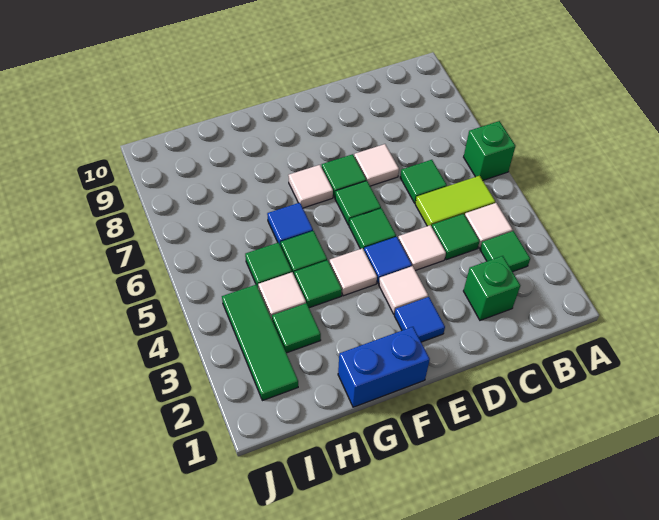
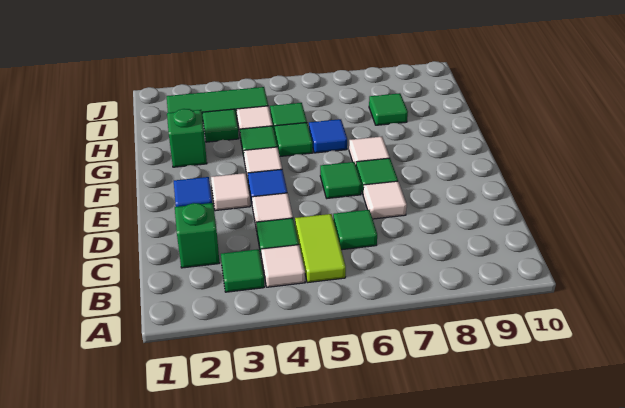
green 1x1 brick [464,121,515,180] -> green 1x1 brick moved to [167,109,207,167]
green 1x1 tile [349,208,396,250] -> green 1x1 tile moved to [369,93,408,125]
blue 1x2 brick [338,327,430,407] -> none

